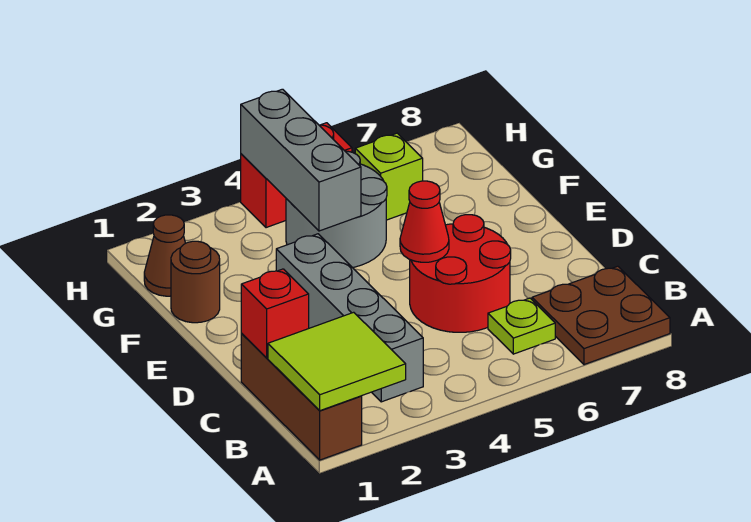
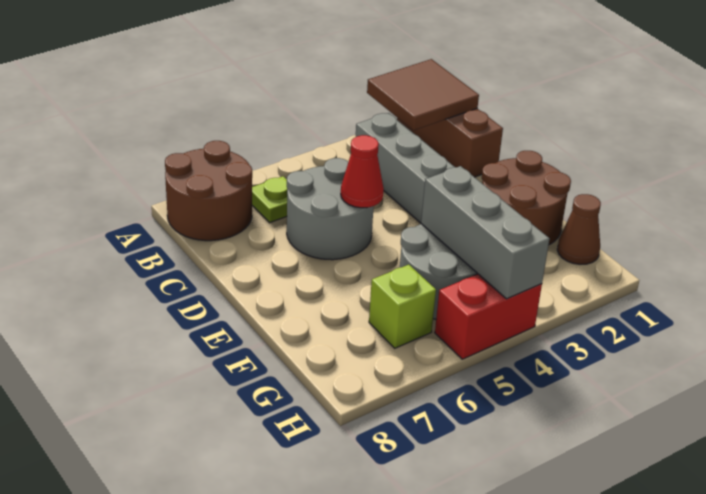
lime 2x2 tile [268,312,406,411] -> brown 2x2 tile [367,59,479,130]
brown 2x2 plate [532,266,670,365] -> brown 2x2 round brick [165,141,252,241]
red 1x1 brick [241,269,309,358] -> none
red 2x2 round brick [410,215,511,332] -> grey 2x2 round brick [287,158,374,260]
brown 1x1 round brick [171,241,220,323] -> brown 2x2 round brick [482,151,571,245]

